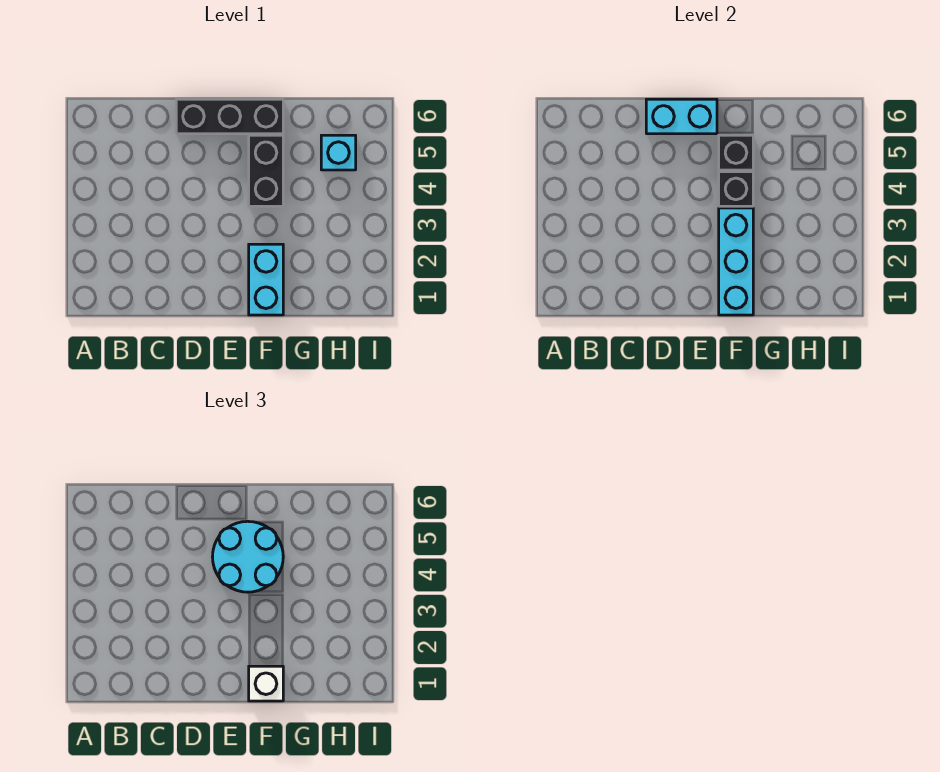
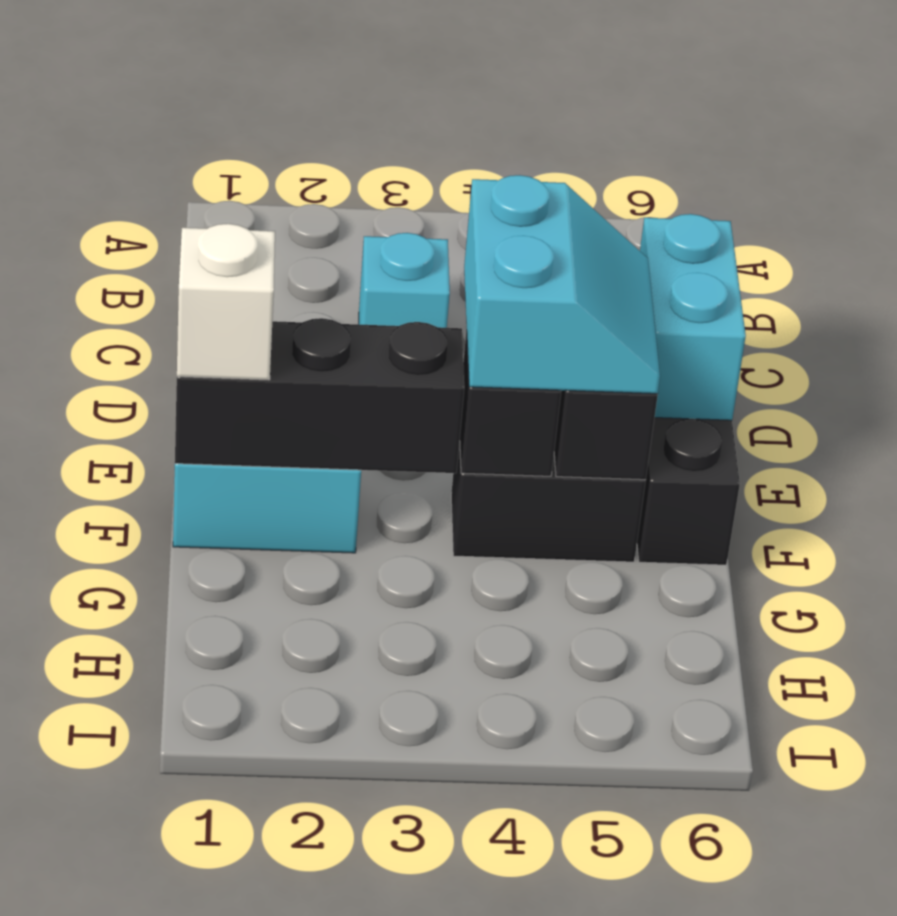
cyan 2x2 round brick [213,521,283,592] -> cyan 2x2 slope [464,175,660,394]
cyan 1x3 brick [719,208,753,315] -> black 1x3 brick [175,318,464,473]
cyan 1x1 brick [321,135,356,170] -> cyan 1x1 brick moved to [359,233,450,328]

